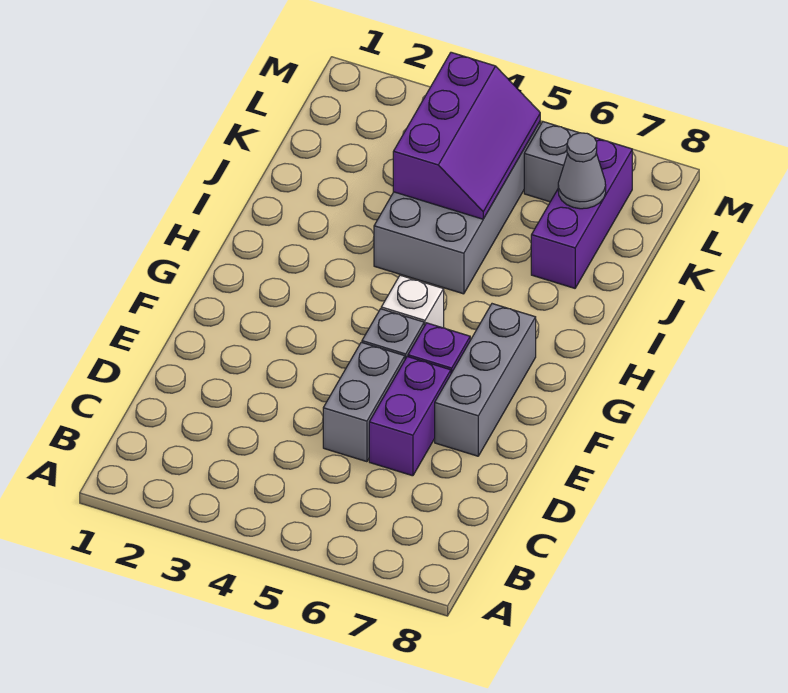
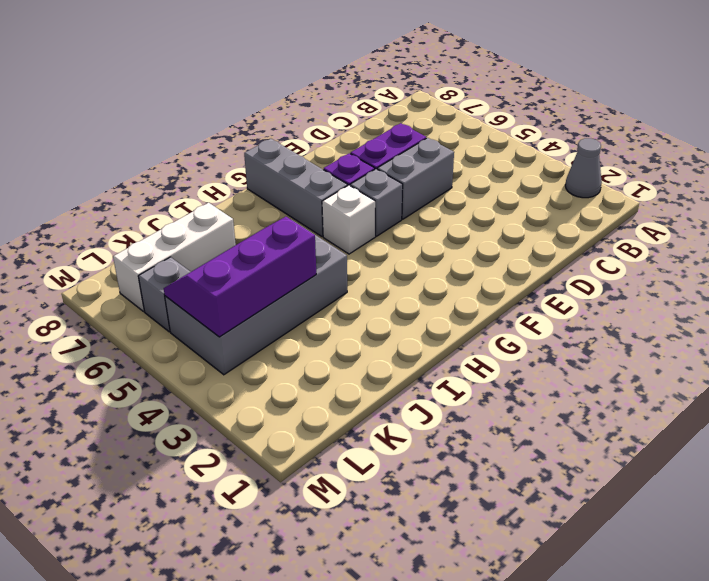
grey 1x3 brick [435,304,536,456] -> grey 1x3 brick turned to [244,139,348,237]
purple 1x3 brick [531,137,632,288] -> white 1x3 brick [113,203,236,311]
grey 1x1 cone [558,133,606,209] -> grey 1x1 cone moved to [565,138,602,198]

